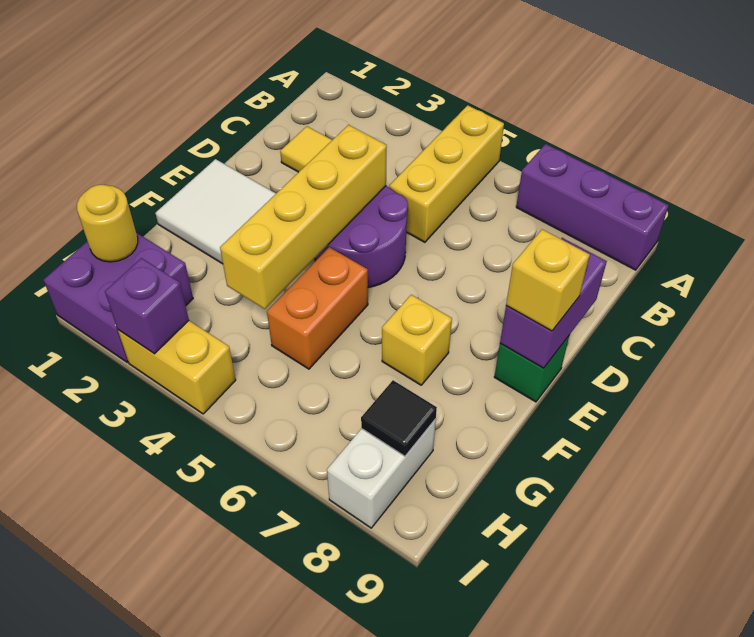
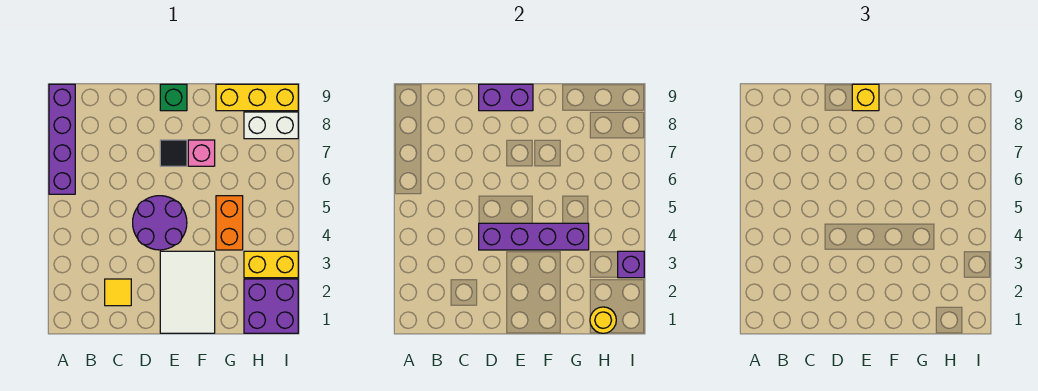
yellow 1x3 brick [389,105,504,242] -> yellow 1x3 brick moved to [216,84,298,111]
purple 1x3 brick [516,144,669,270] -> purple 1x4 brick [49,84,75,194]
yellow 1x4 brick [220,125,387,309] -> purple 1x4 brick [479,223,589,250]
orange 1x2 brick [267,247,368,369] -> orange 1x2 brick turned to [216,196,243,250]
yellow 1x1 brick [382,295,452,385] -> pink 1x1 brick [188,140,215,166]
black 1x1 tile [361,380,437,456] -> black 1x1 tile moved to [160,140,187,166]
yellow 1x2 brick [118,321,236,414] -> yellow 1x2 brick turned to [244,251,298,278]

